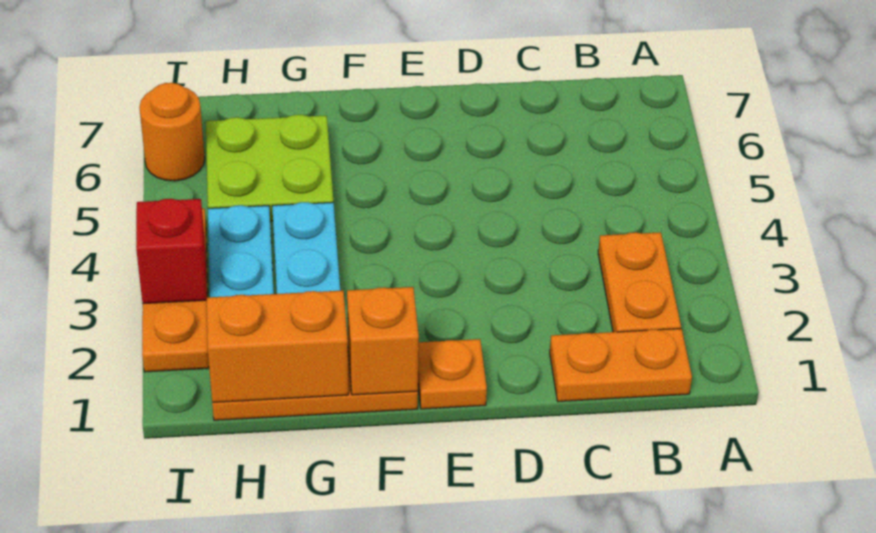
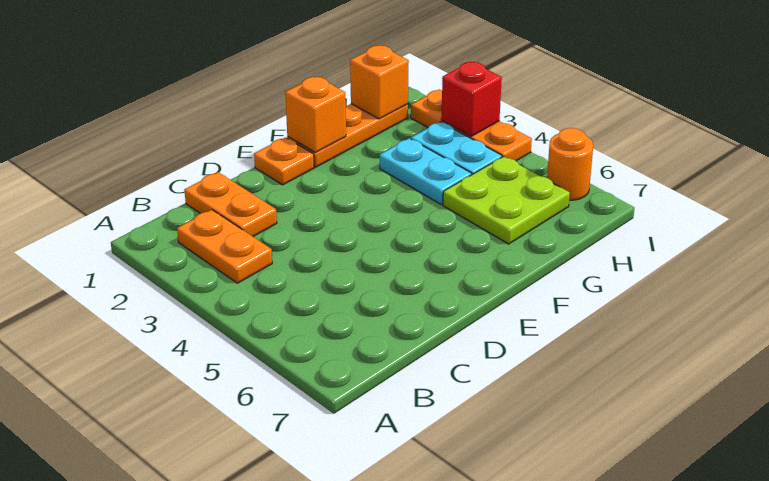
orange 1x2 plate [550,329,692,402] -> orange 1x2 plate turned to [185,172,277,236]
orange 1x2 brick [207,291,348,403] -> orange 1x1 brick [350,45,409,119]

